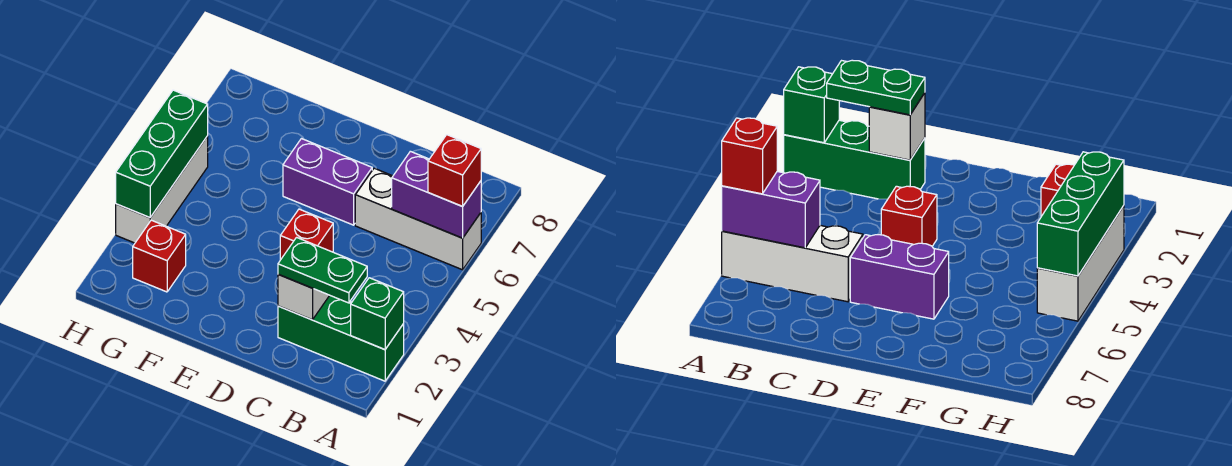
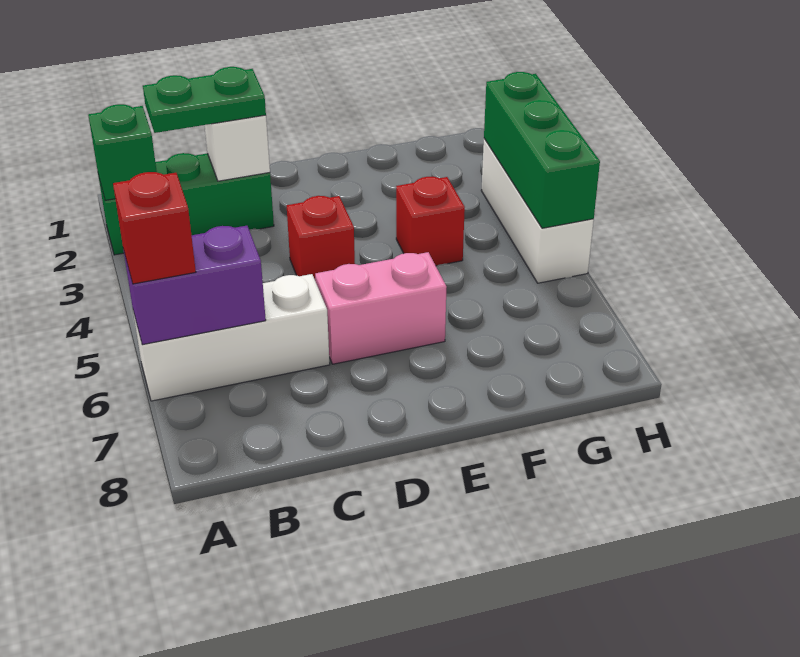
purple 1x2 brick [283,139,372,225] -> pink 1x2 brick [315,252,447,364]
red 1x1 brick [133,220,186,292] -> red 1x1 brick moved to [396,177,465,266]

